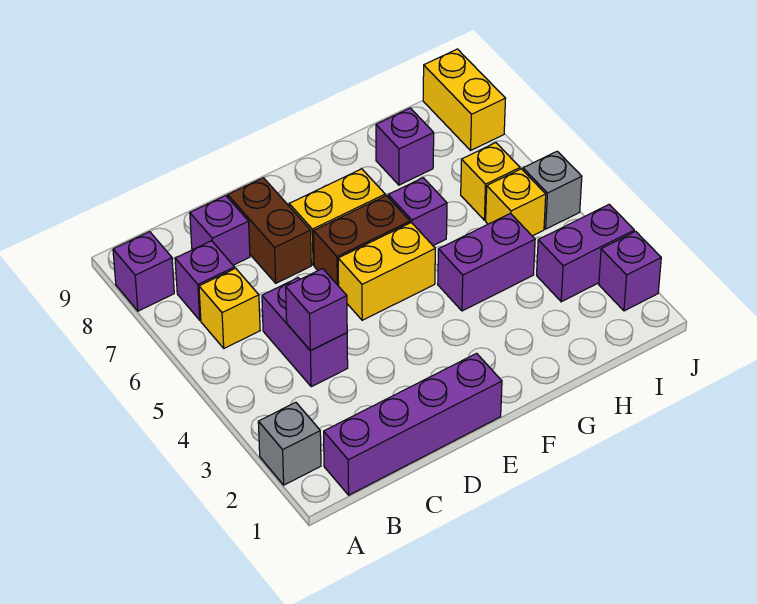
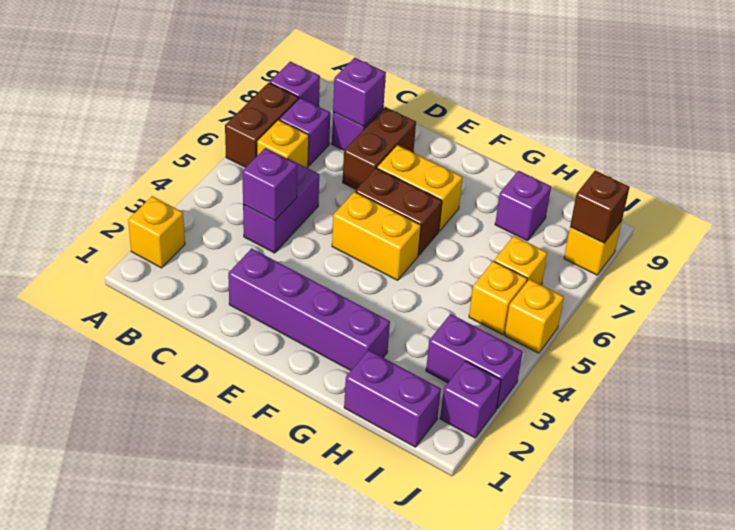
grey 1x1 brick [258,402,321,485] -> yellow 1x1 brick [128,196,185,268]
none -> brown 1x2 brick [225,83,299,167]
purple 1x4 brick [324,353,502,495] -> purple 1x4 brick moved to [228,248,390,370]
purple 1x2 brick [438,213,535,311] -> purple 1x2 brick moved to [344,350,441,447]
purple 1x1 brick [388,178,447,246] -> purple 1x1 brick moved to [333,58,386,127]
grey 1x1 brick [523,151,582,229] -> yellow 1x1 brick [505,279,564,353]
yellow 1x2 brick [423,49,505,150] -> yellow 1x1 brick [564,221,622,275]
none -> brown 1x1 brick [570,171,630,243]

